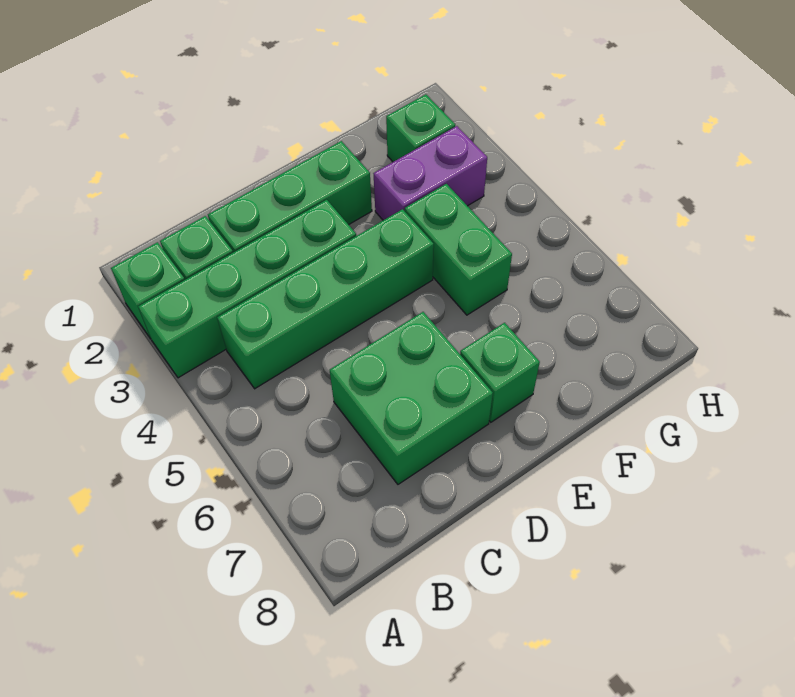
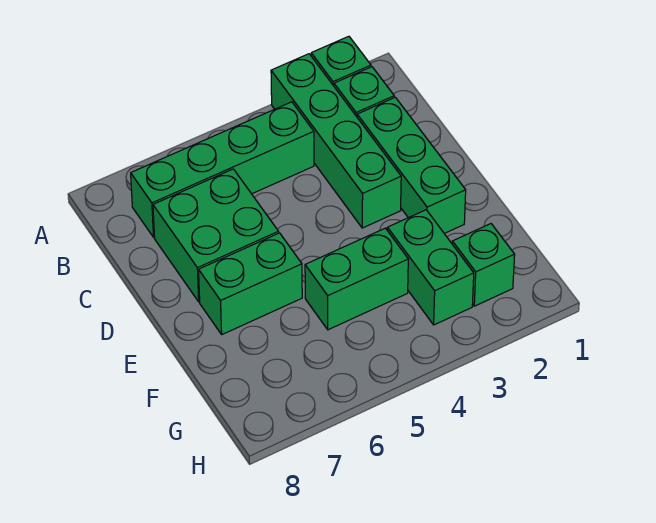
green 1x4 brick [217,209,434,389] -> green 1x4 brick turned to [131,102,314,237]
green 1x1 brick [460,323,540,422] -> green 1x2 brick [199,233,302,334]
purple 1x2 brick [374,126,487,220] -> green 1x2 brick [387,210,474,325]

